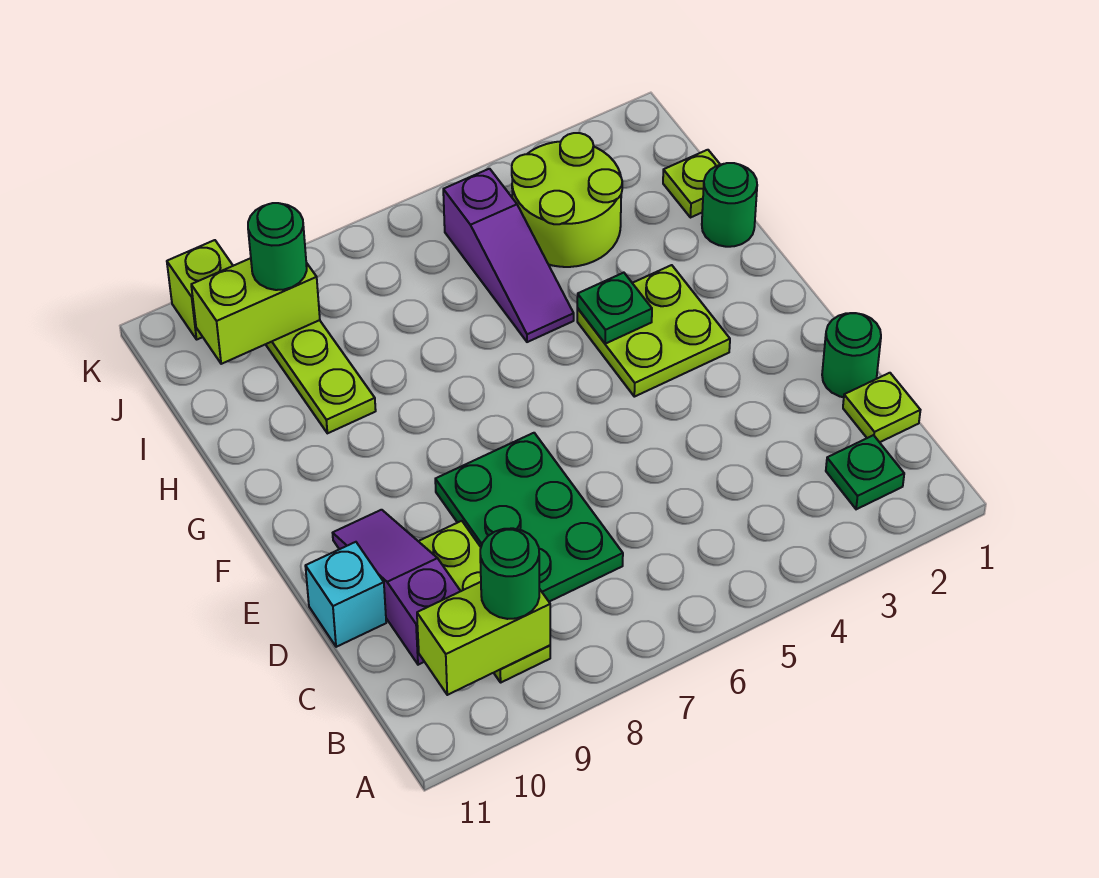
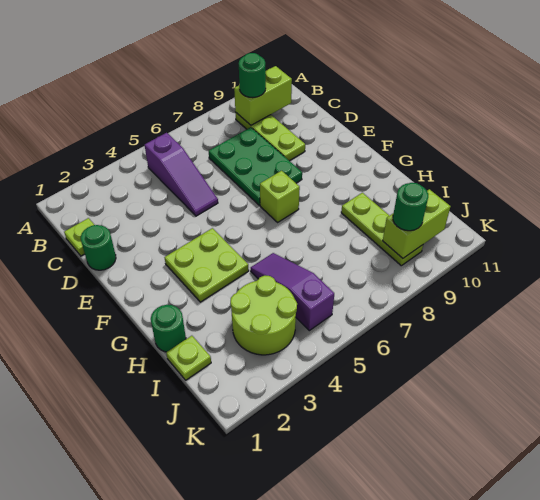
green 1x1 plate [826,435,904,509] -> none
purple 1x3 slope [333,510,460,665] -> purple 1x3 slope moved to [145,133,218,216]
cyan 1x1 brick [305,542,386,647] -> none
green 1x1 plate [577,273,652,344] -> none
lime 1x1 brick [167,240,233,339] -> lime 1x1 brick moved to [260,171,300,222]

